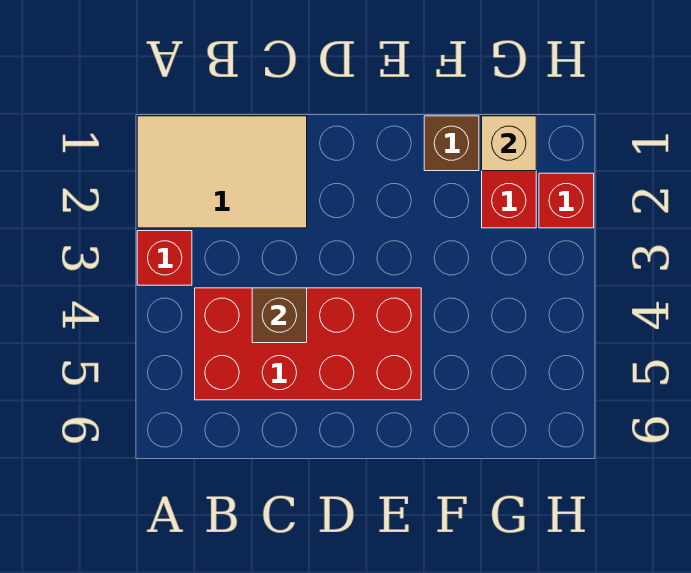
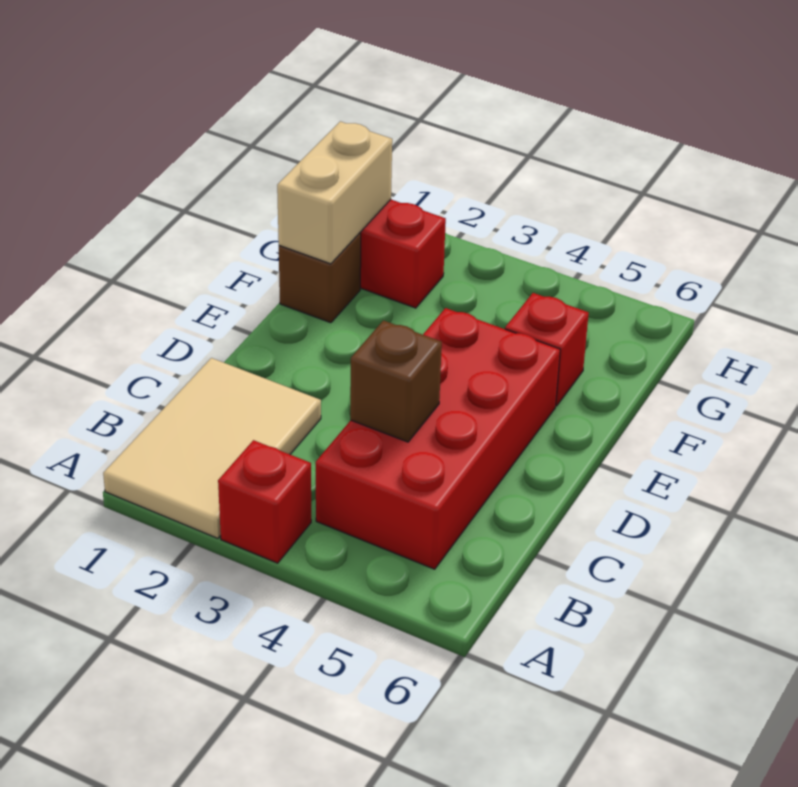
tan 1x1 brick [482,116,536,171] -> tan 1x2 brick [277,121,392,264]
red 1x1 brick [539,173,594,228] -> red 1x1 brick moved to [505,293,589,406]

